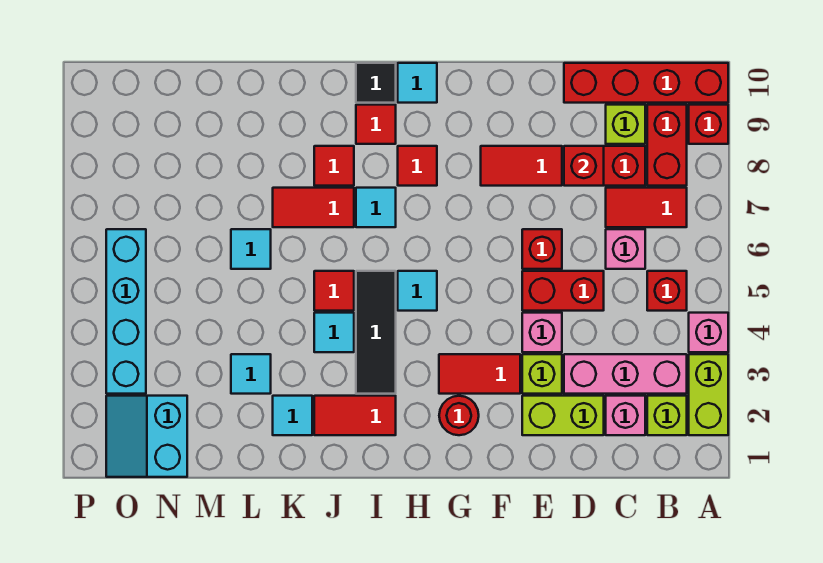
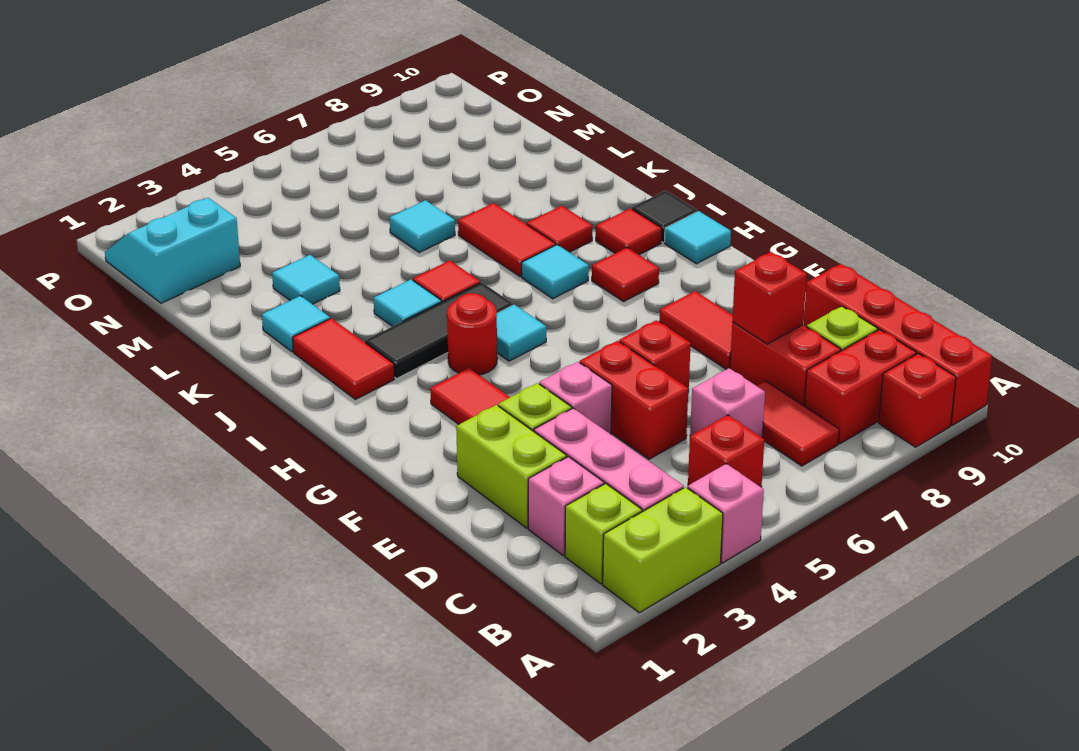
red 1x1 round brick [439,396,479,435] -> red 1x1 round brick moved to [447,293,497,375]
cyan 1x4 brick [106,229,146,394] -> none

